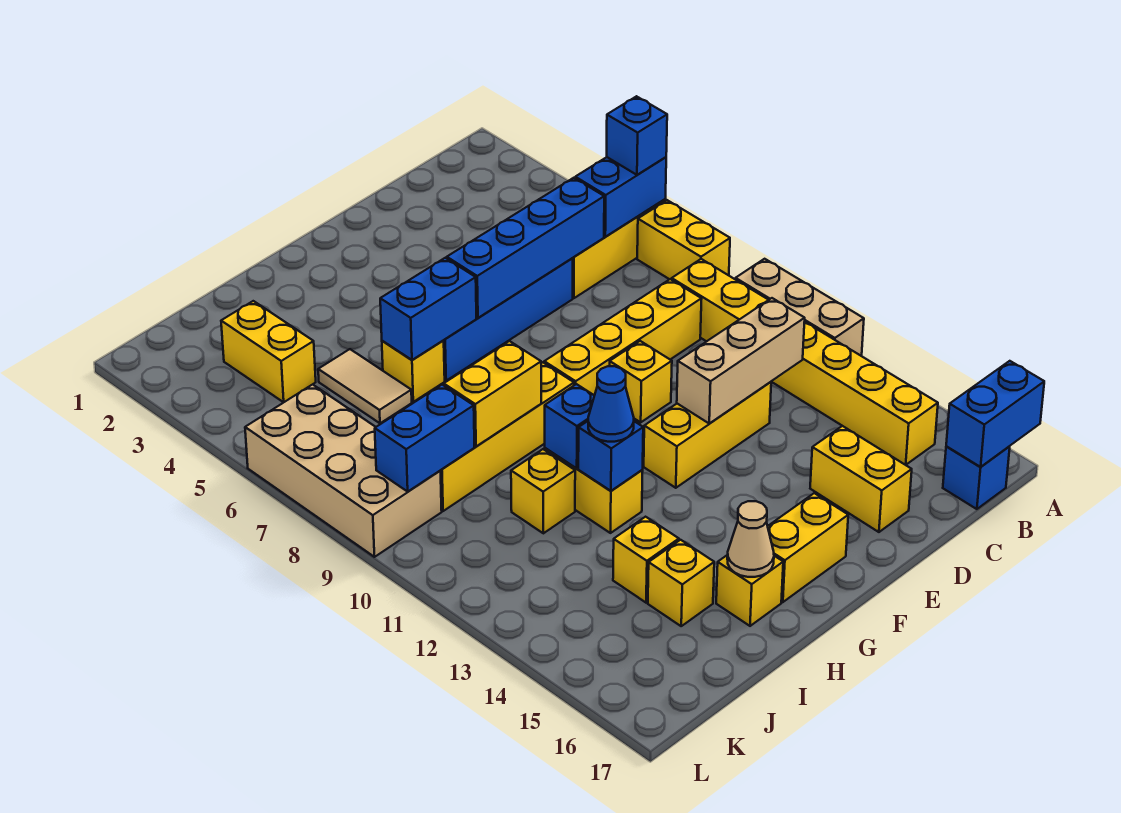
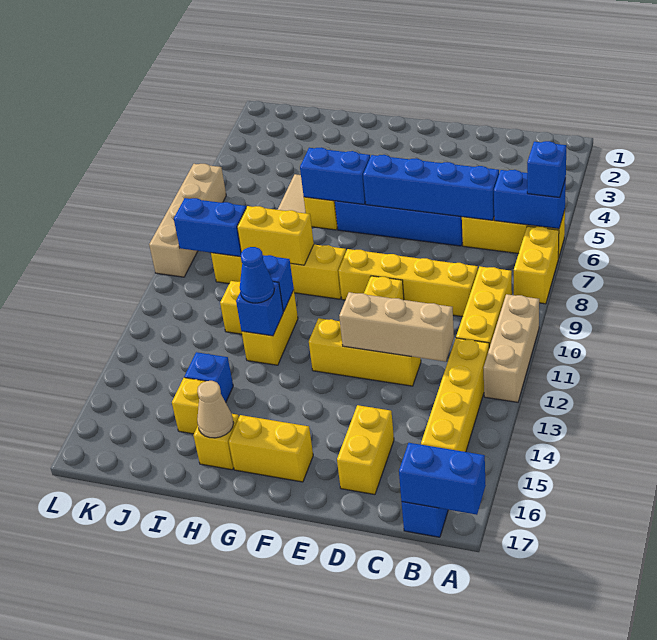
yellow 1x1 brick [613,517,679,603] -> blue 1x1 brick [184,352,233,402]
yellow 1x2 brick [221,301,316,402] -> none
tan 2x4 brick [245,384,442,557] -> tan 1x4 brick [149,164,226,277]

